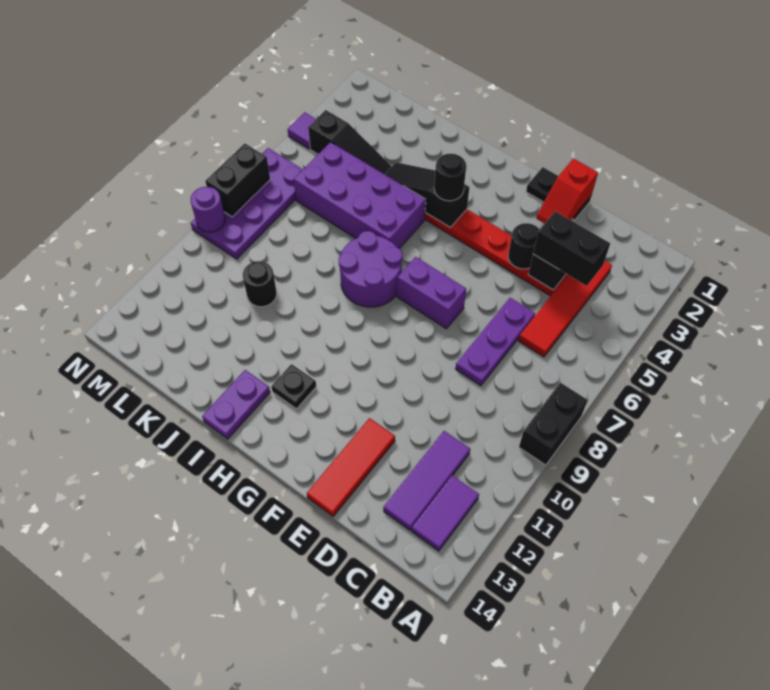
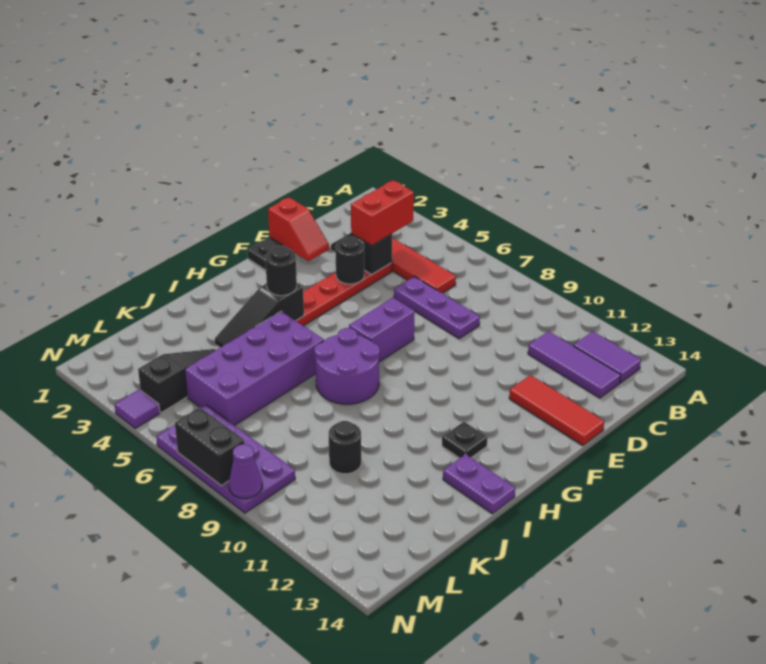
black 1x2 brick [519,383,588,465] -> none
black 1x2 brick [533,211,610,286] -> red 1x2 brick [351,180,414,246]
purple 1x1 round brick [191,187,225,232] -> purple 1x1 cone [229,444,262,498]

